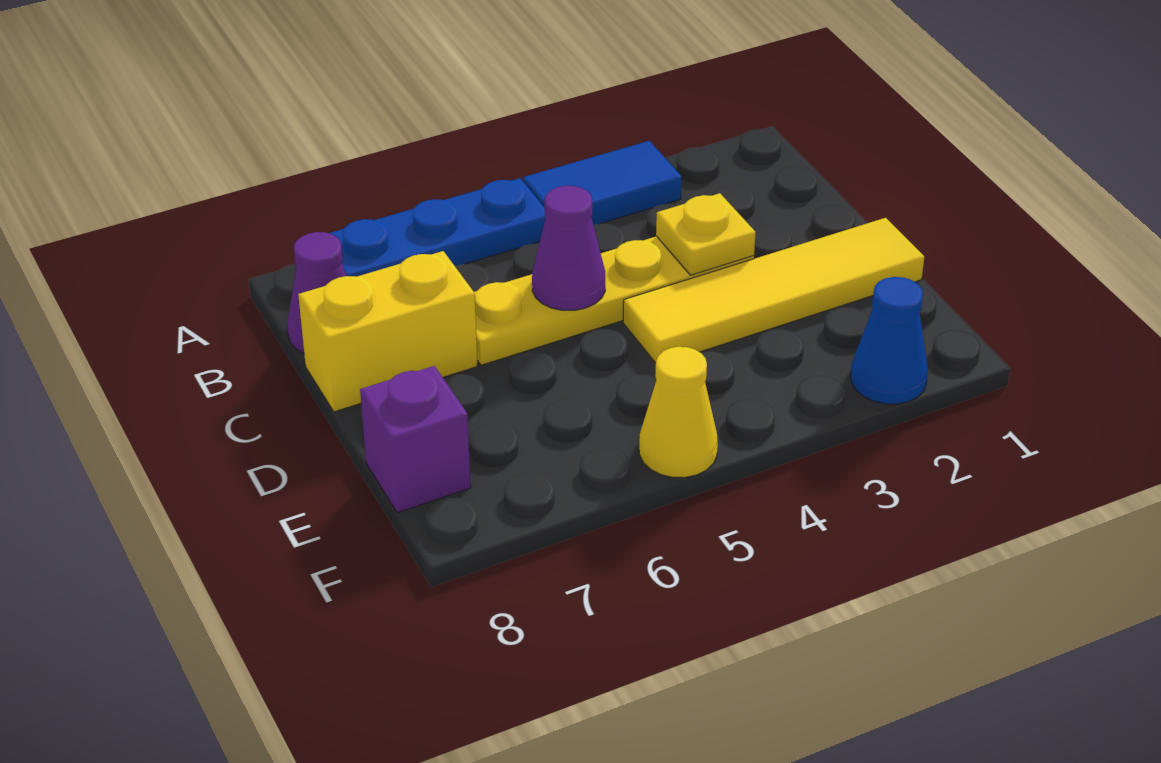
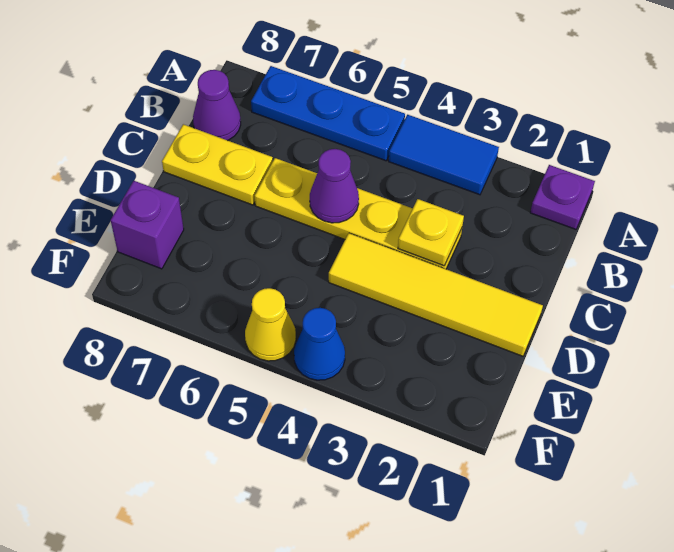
none -> purple 1x1 plate [530,165,595,229]
yellow 1x2 brick [298,251,477,412] -> yellow 1x2 plate [162,124,273,205]
blue 1x1 cone [851,277,928,404] -> blue 1x1 cone moved to [294,308,345,380]

